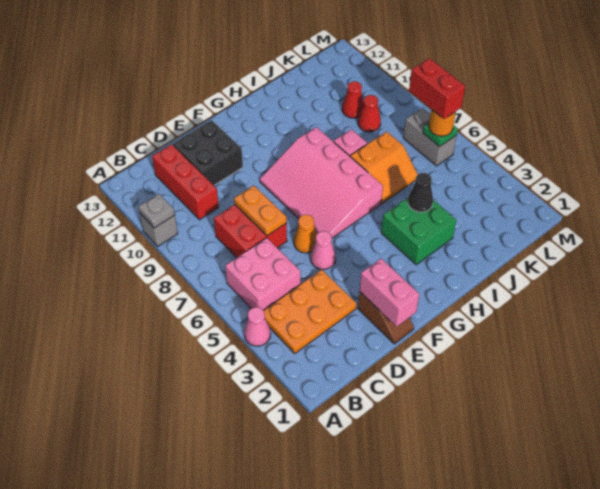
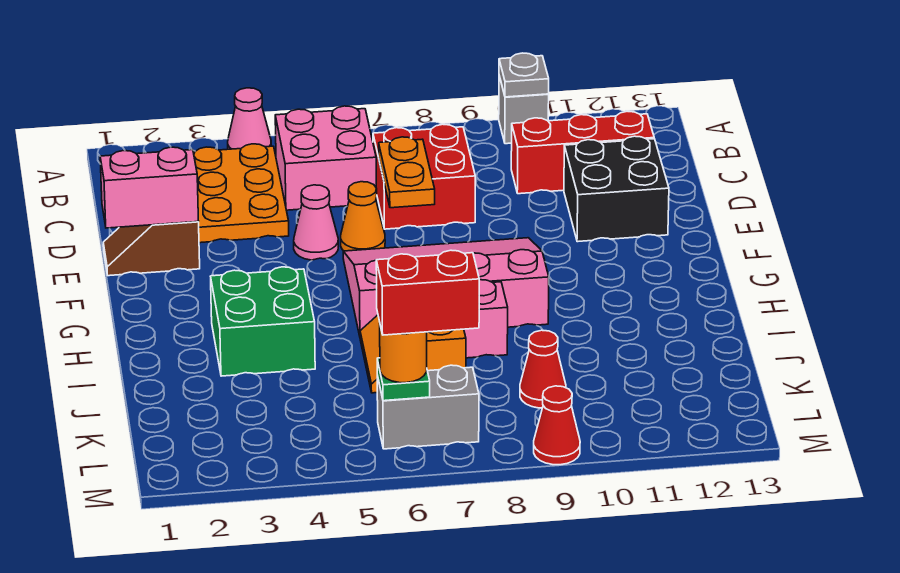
orange 1x2 plate [234,185,287,236] -> orange 1x2 plate turned to [379,137,435,208]
black 1x1 cone [408,173,433,212] -> none
red 1x1 cone [342,81,364,118] -> red 1x1 cone moved to [534,386,580,465]

